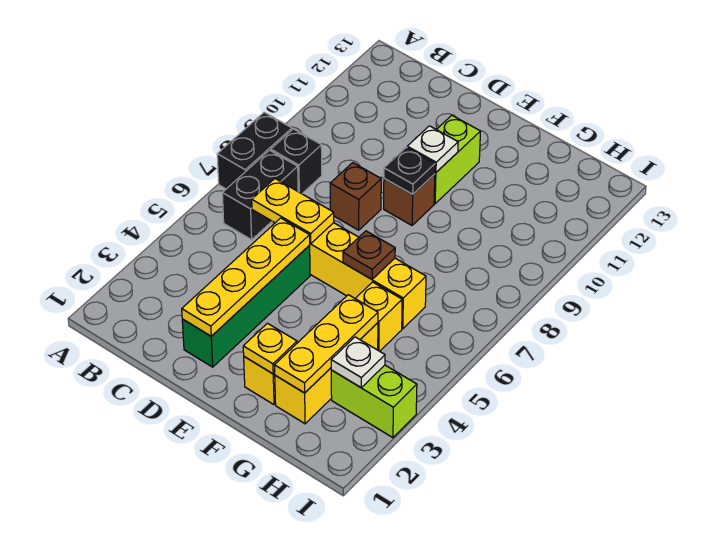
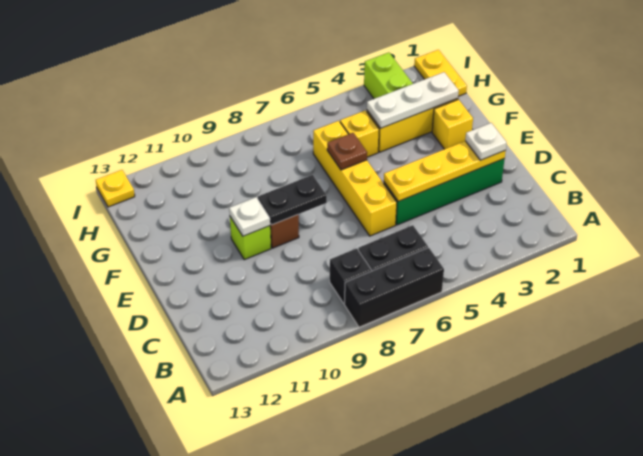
black 1x2 brick [217,112,292,189] -> black 1x3 brick [345,247,444,327]
yellow 1x2 plate [252,179,334,244] -> yellow 1x2 plate moved to [414,50,467,96]
brown 1x1 brick [330,163,381,230] -> none
black 1x1 plate [384,147,435,194] -> black 1x2 plate [258,175,327,225]
lime 1x2 brick [434,116,481,204] -> lime 1x1 brick [230,217,271,260]
yellow 1x1 plate [243,323,297,374] -> yellow 1x1 plate moved to [96,170,135,207]
yellow 1x3 plate [275,295,378,393] -> white 1x3 plate [367,72,459,128]
white 1x1 plate [331,337,385,387] -> white 1x1 plate moved to [465,123,507,160]

